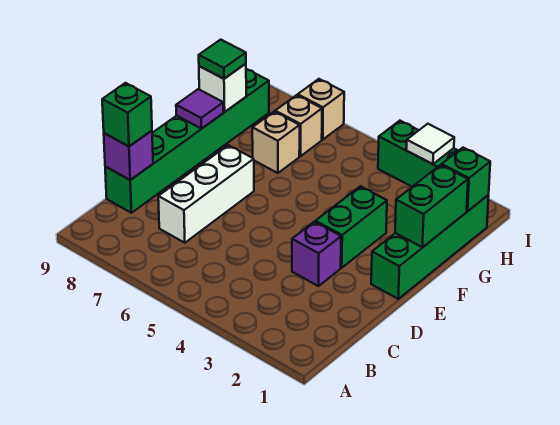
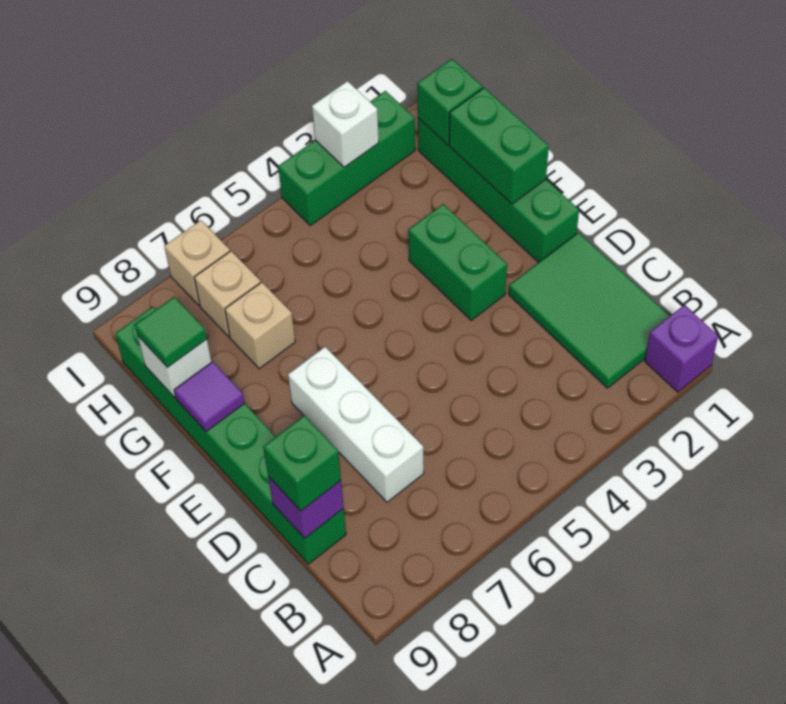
none -> green 2x3 tile [509,233,670,388]
purple 1x1 brick [292,222,341,286] -> purple 1x1 brick moved to [645,305,718,392]
white 1x1 tile [406,124,454,164] -> white 1x1 brick [312,81,379,167]

